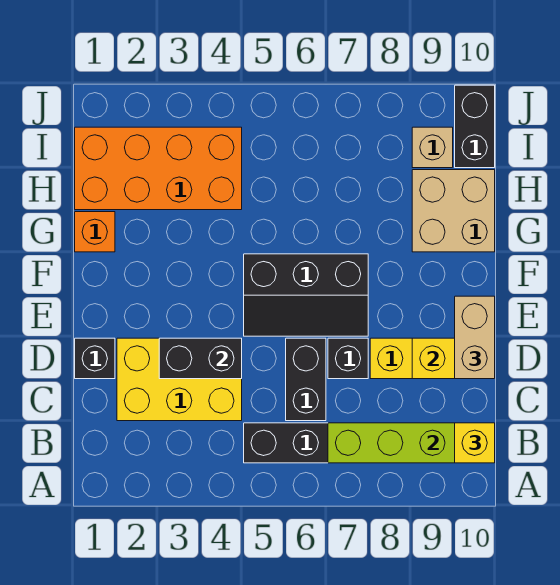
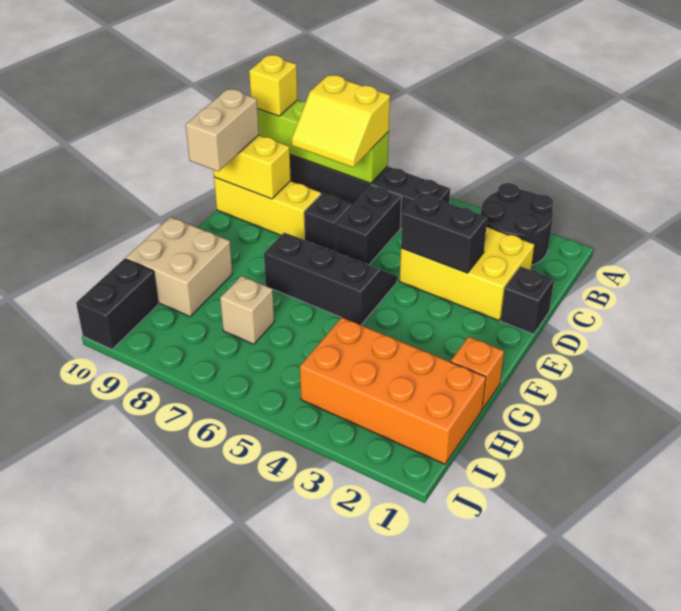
none -> black 2x2 round brick [481,183,553,265]
none -> yellow 2x2 slope [292,75,390,167]
tan 1x1 brick [412,127,453,168] -> tan 1x1 brick moved to [220,276,274,344]

